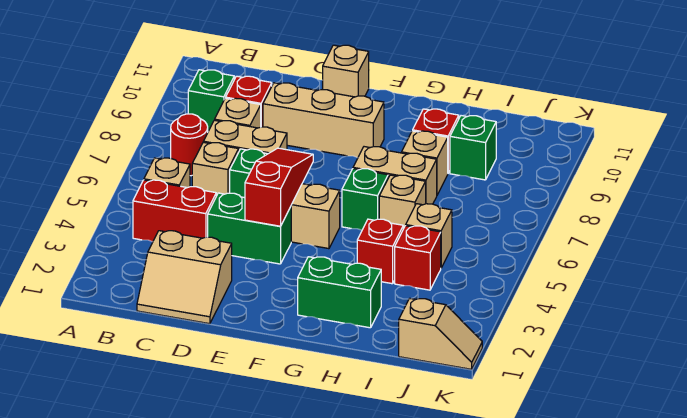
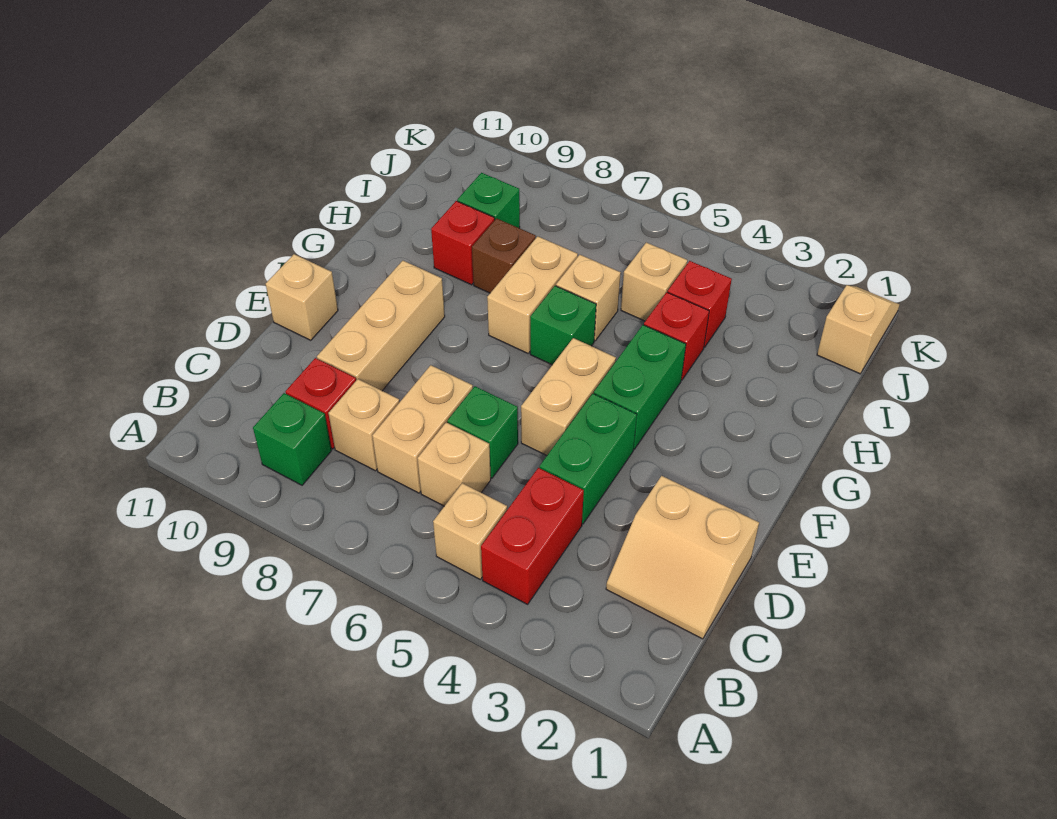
red 1x1 round brick [171,114,208,176] -> none
tan 2x2 slope [137,231,232,324] -> tan 2x2 slope turned to [606,476,759,639]
red 1x3 slope [245,148,313,226] -> none
green 1x2 brick [298,257,381,328] -> green 1x2 brick moved to [594,325,686,449]
tan 1x1 brick [402,131,448,195] -> brown 1x1 brick [472,218,536,293]

